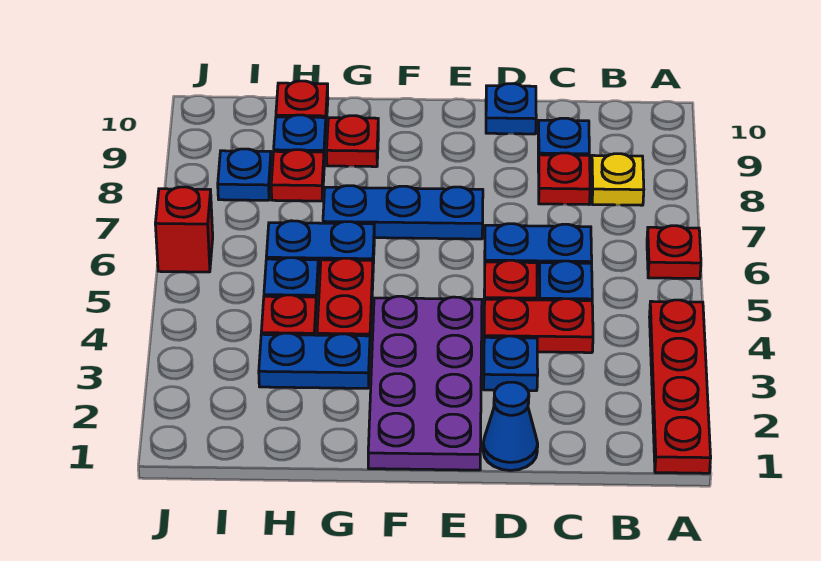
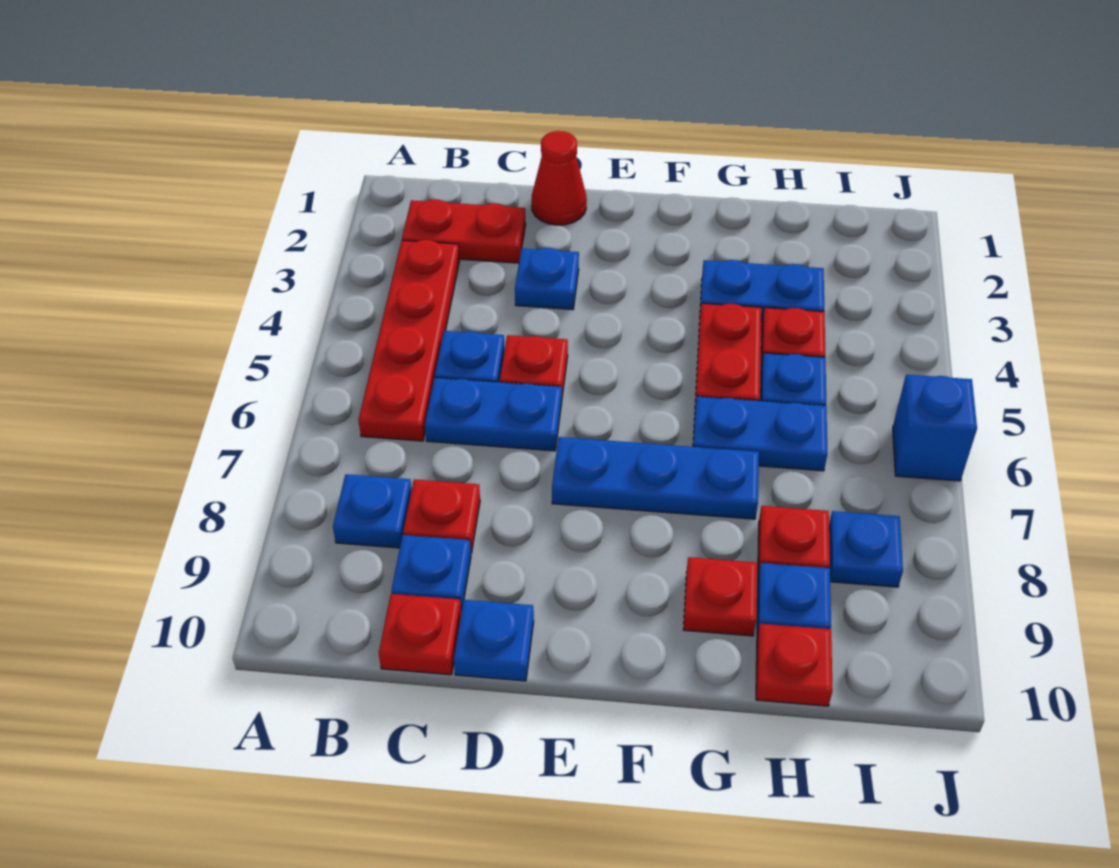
red 1x4 plate [650,300,711,473] -> red 1x4 plate moved to [359,240,459,441]
red 1x1 plate [647,226,701,279] -> red 1x1 plate moved to [379,594,461,675]
yellow 1x1 plate [591,154,644,205] -> blue 1x1 plate [333,474,412,548]
red 1x2 plate [484,298,593,353] -> red 1x2 plate moved to [402,200,526,263]
blue 1x1 cone [483,382,538,471] -> red 1x1 cone [532,131,587,225]
purple 2x4 plate [368,296,482,470] -> none
red 1x1 brick [155,187,213,272] -> blue 1x1 brick [893,375,977,481]

